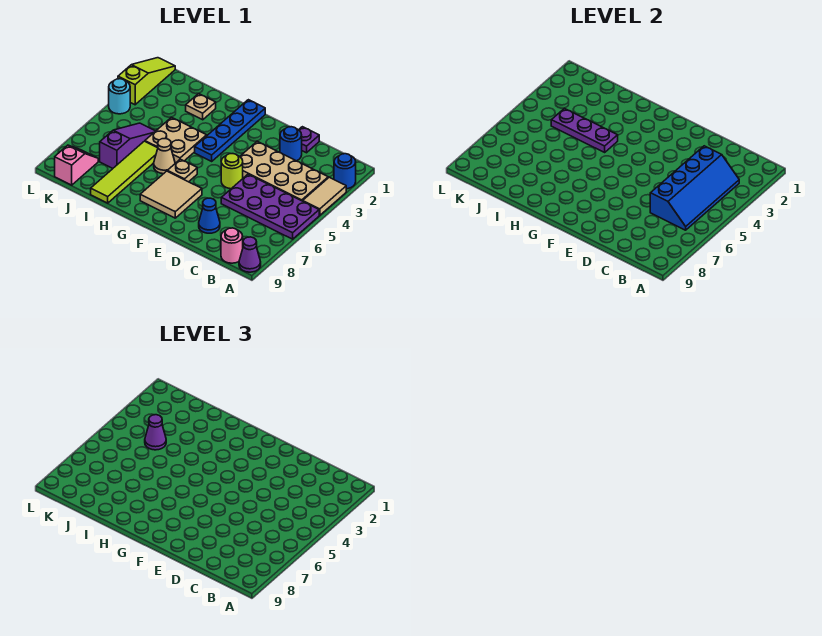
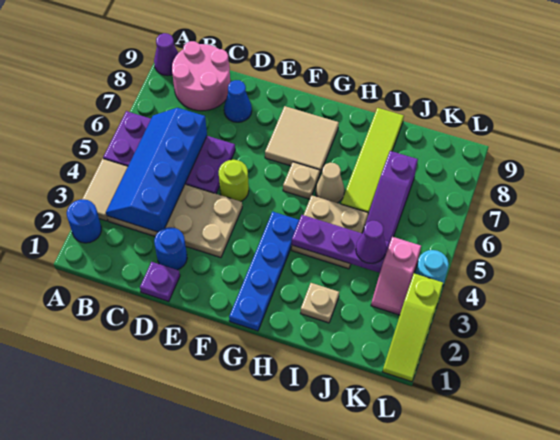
pink 1x1 round brick [221,228,243,263] -> pink 2x2 round brick [172,41,230,111]
pink 1x2 slope [55,145,98,185] -> pink 1x2 slope moved to [371,237,421,315]

